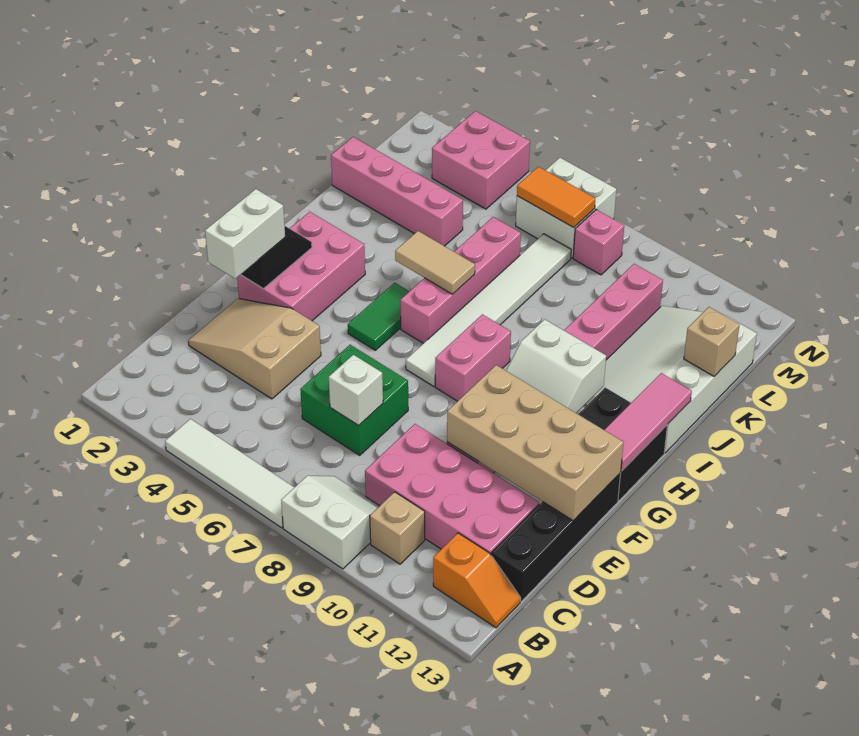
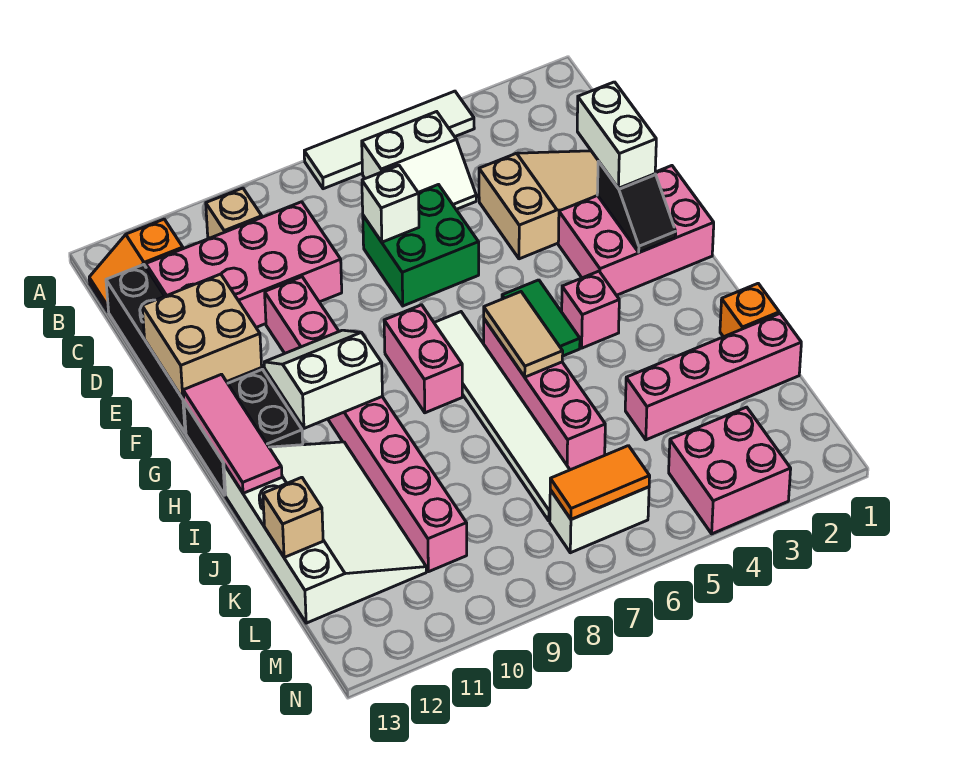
white 2x2 slope [281,476,379,569] -> white 2x2 slope moved to [362,112,476,209]
tan 2x4 brick [447,365,624,521] -> tan 2x2 brick [142,274,262,399]
pink 2x3 brick [237,212,365,321] -> pink 2x3 brick turned to [558,166,714,295]
tan 1x2 tile [395,231,475,294] -> tan 1x2 tile turned to [484,292,563,377]
none -> orange 1x1 brick [720,284,779,337]
white 2x2 brick [516,158,616,258] -> white 1x2 brick [550,487,649,553]
pink 1x1 brick [573,210,624,275] -> pink 1x1 brick moved to [562,271,619,348]

